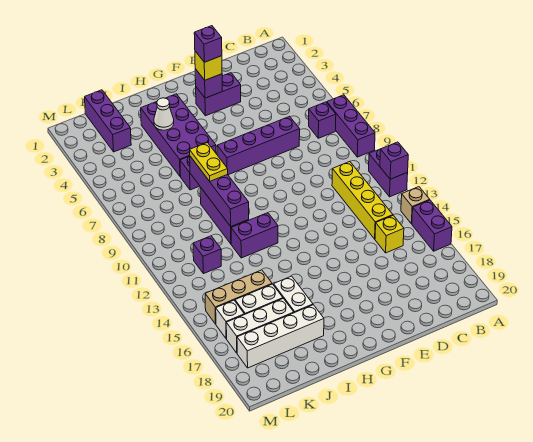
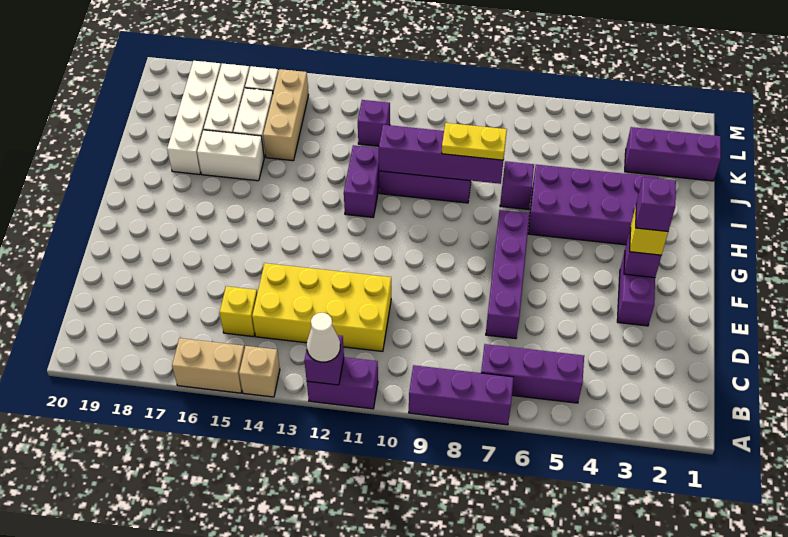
purple 1x2 brick [412,200,452,251] -> tan 1x2 brick [172,338,245,393]
purple 1x1 brick [309,102,336,138] -> purple 1x3 brick [481,344,584,403]
yellow 1x4 brick [332,162,393,239] -> yellow 2x4 brick [252,263,391,351]
white 1x1 cone [154,98,174,130] -> white 1x1 cone moved to [307,313,340,362]

